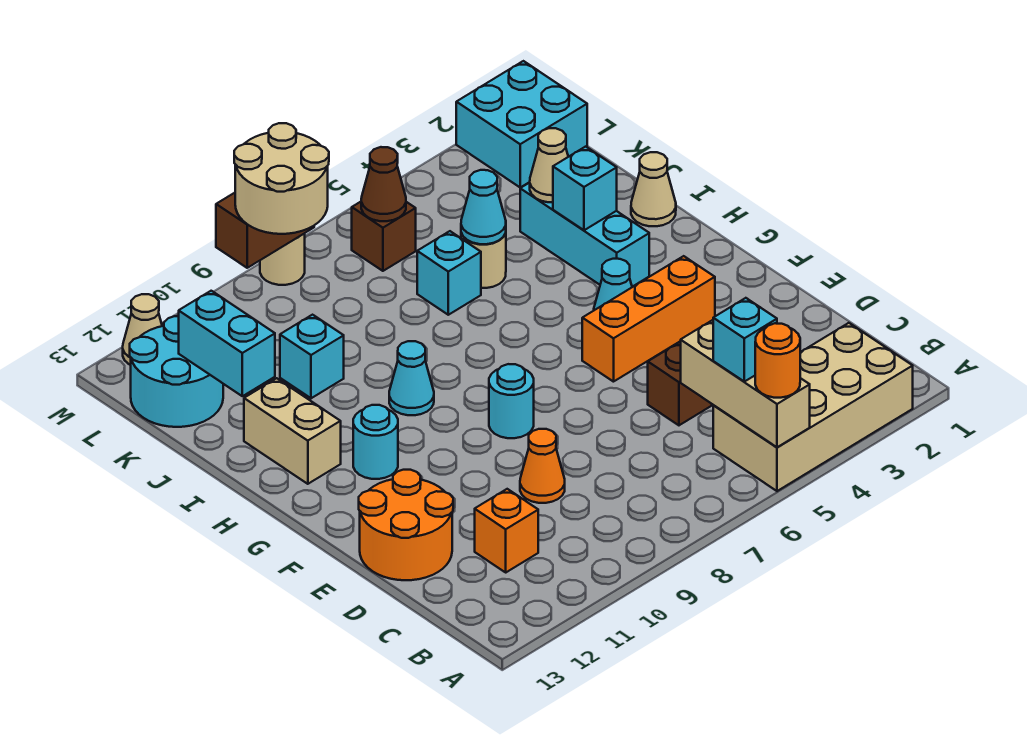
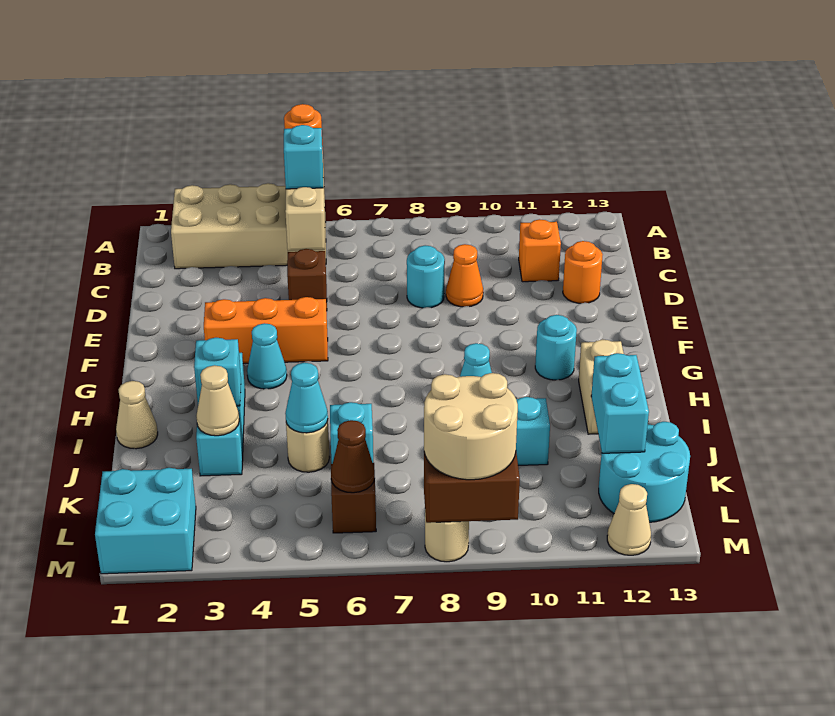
orange 2x2 round brick [359,470,453,580] -> orange 1x1 round brick [563,241,603,303]
cyan 1x1 round brick [489,364,534,438] -> cyan 1x1 round brick moved to [407,245,445,308]

